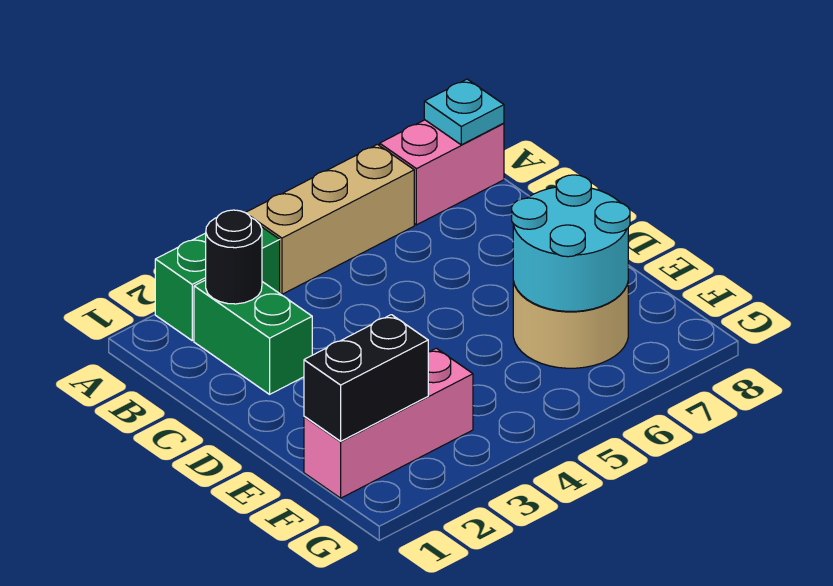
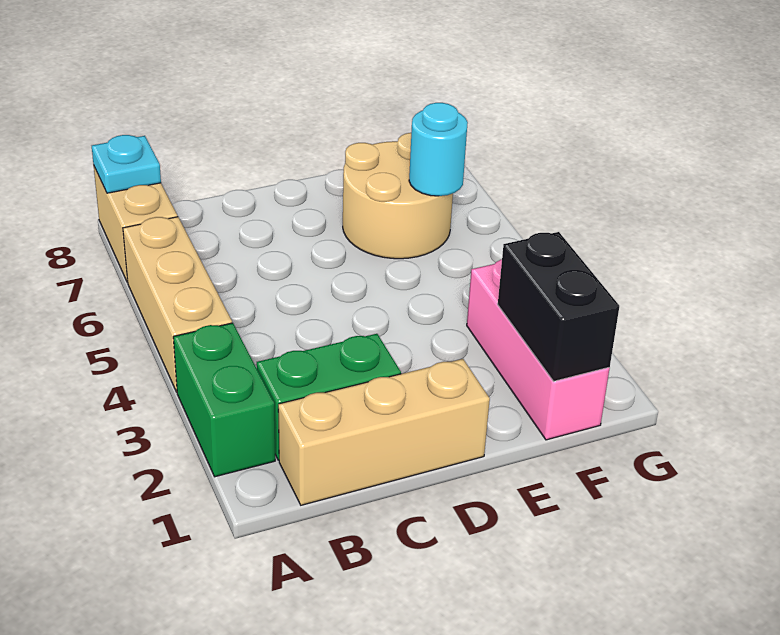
pink 1x2 brick [380,120,504,225] -> tan 1x2 brick [94,167,178,282]
none -> tan 1x3 brick [278,359,490,505]
black 1x1 round brick [206,210,262,304] -> none
cyan 2x2 round brick [512,175,630,311] -> cyan 1x1 round brick [409,103,468,196]

